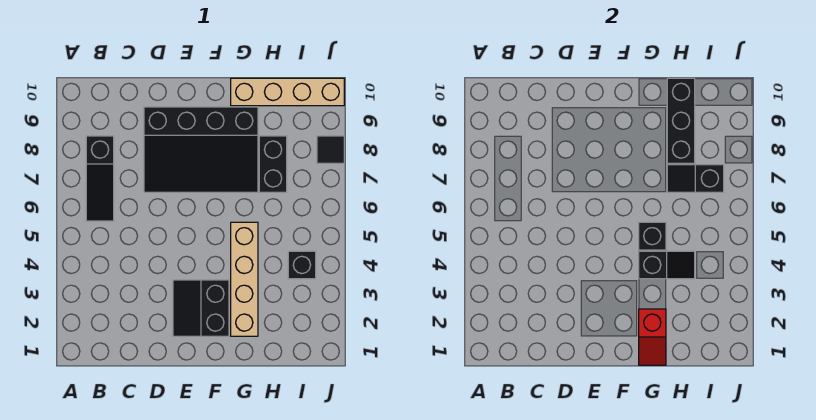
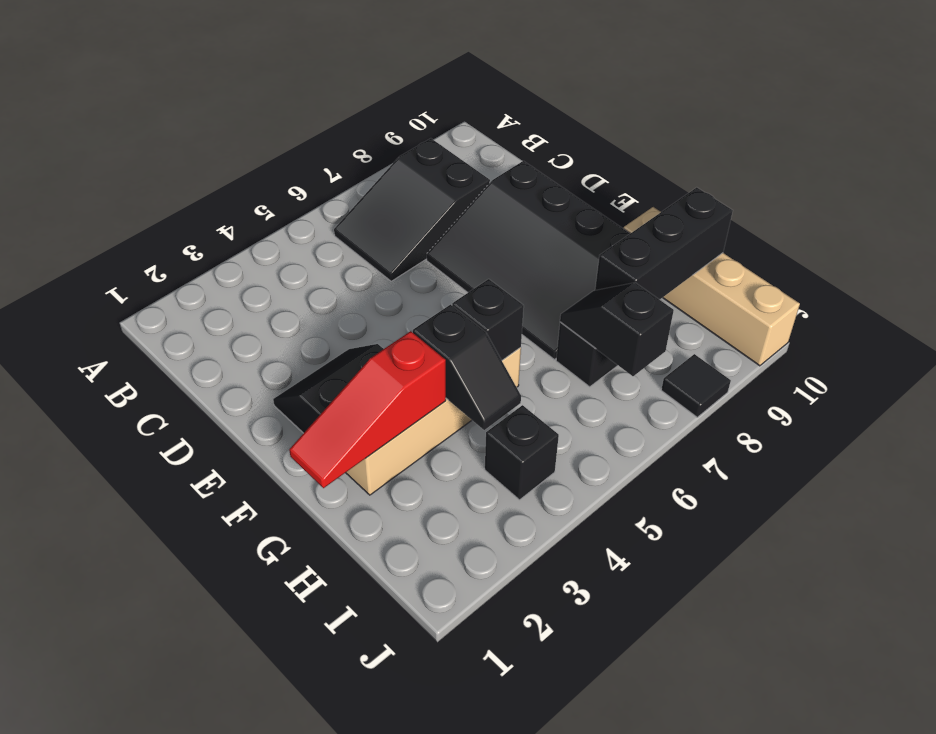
black 1x3 slope [86,136,114,221] -> black 2x3 slope [334,138,490,281]
red 1x2 slope [639,309,666,365] -> red 1x3 slope [289,331,446,488]

